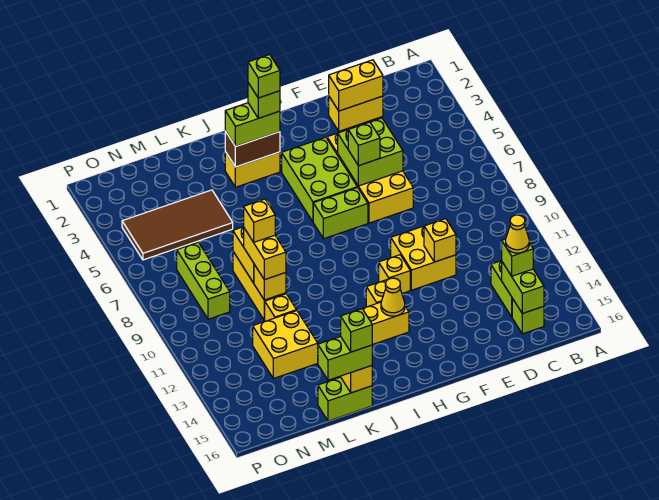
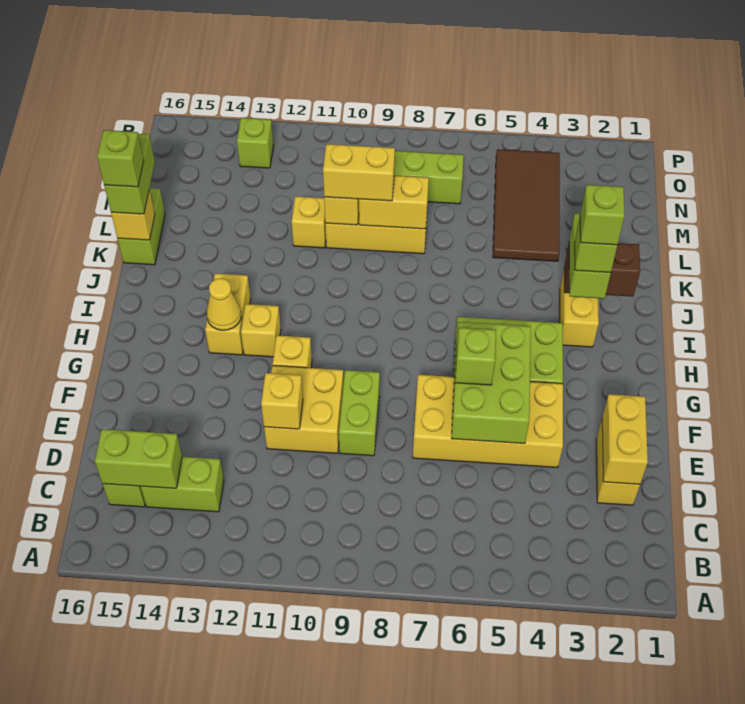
lime 1x1 brick [502,239,533,276] -> lime 1x1 brick moved to [237,118,273,168]
yellow 1x1 cone [506,215,529,253] -> none
lime 2x2 brick [338,118,403,186] -> lime 2x3 brick [452,322,531,443]
lime 1x2 brick [313,187,368,239] -> lime 1x2 brick moved to [339,370,380,456]
brown 1x2 brick [225,131,280,167] -> brown 1x2 brick turned to [564,243,640,297]
yellow 1x1 brick [244,199,275,242] -> none
yellow 2x2 brick [253,311,318,379] -> none

